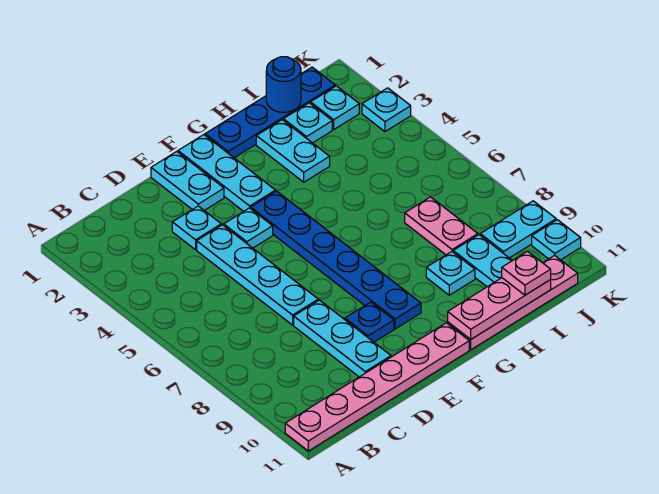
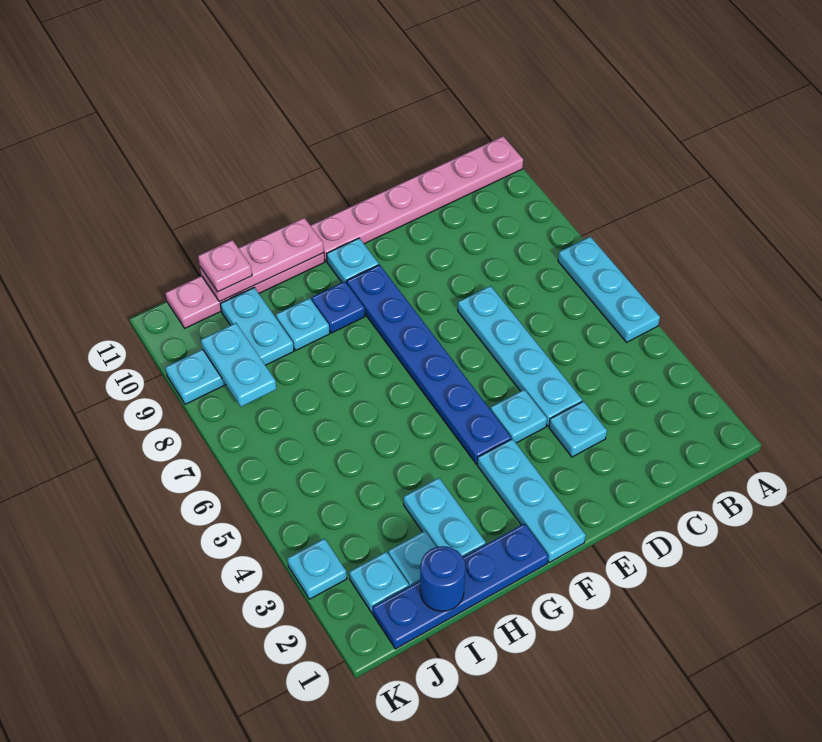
cyan 1x3 plate [294,300,391,377] -> cyan 1x3 plate moved to [558,237,660,342]
cyan 1x2 plate [151,151,224,210] -> cyan 1x2 plate moved to [201,323,276,407]
blue 1x1 plate [345,302,394,342] -> blue 1x1 plate moved to [312,281,365,333]
pink 1x2 plate [405,197,478,255] -> none
cyan 1x1 plate [532,220,581,260] -> cyan 1x1 plate moved to [327,238,379,283]

